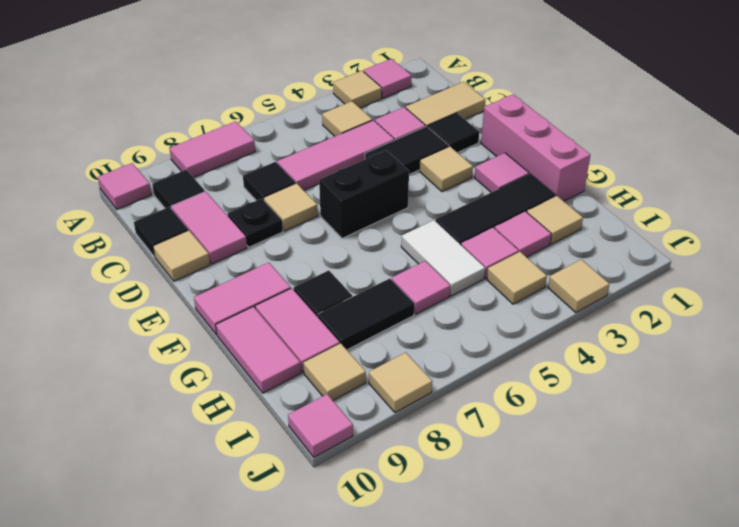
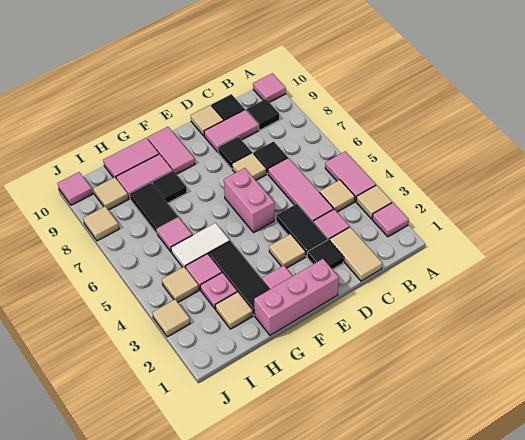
pink 1x2 tile [169,121,255,178] -> pink 1x2 tile moved to [325,151,376,201]
black 1x1 plate [228,198,283,247] -> black 1x1 tile [218,137,252,169]
black 1x2 brick [319,150,409,238] -> pink 1x2 brick [224,168,274,233]
pink 1x1 tile [494,211,551,257] -> pink 1x1 plate [200,273,237,309]

